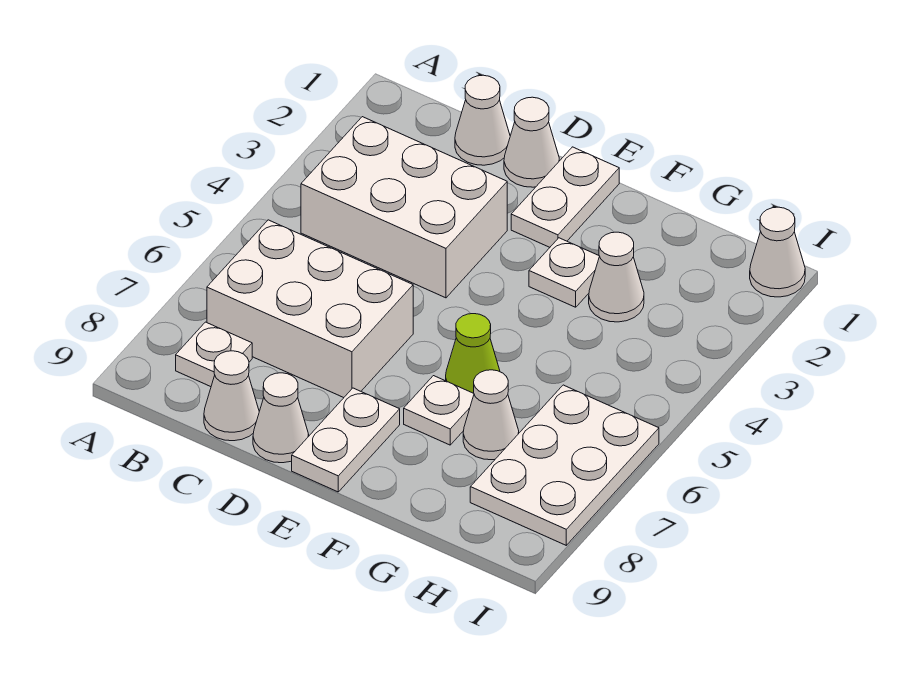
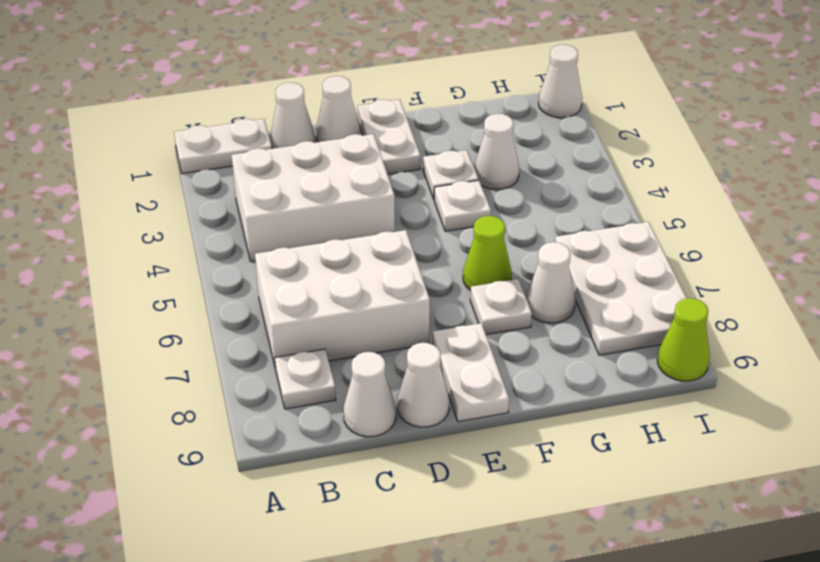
none -> white 1x2 plate [174,119,272,174]
none -> white 1x1 plate [434,180,491,231]
none -> lime 1x1 cone [657,298,710,381]

